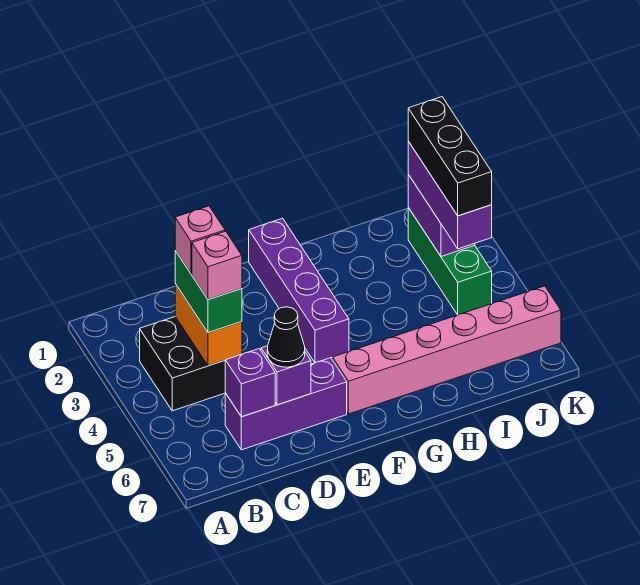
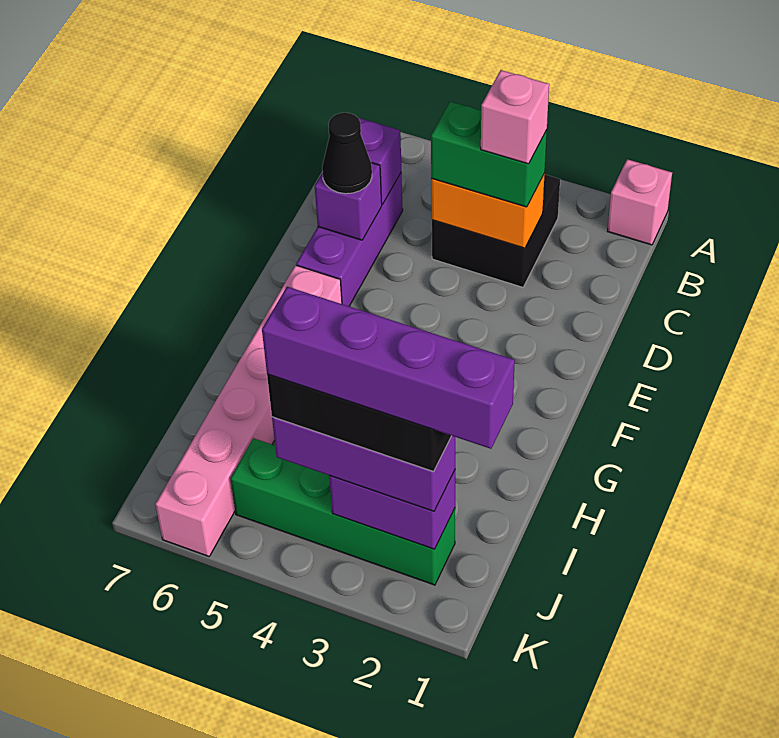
pink 1x1 brick [192,231,242,300] -> pink 1x1 brick moved to [608,159,672,245]
purple 1x4 brick [249,218,349,363] -> purple 1x4 brick moved to [262,287,515,449]
green 1x3 brick [408,208,492,315] -> green 1x4 brick [230,438,455,585]

